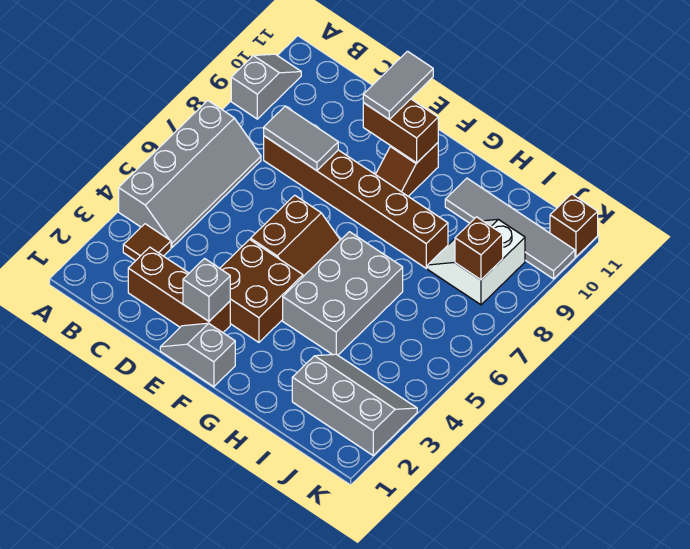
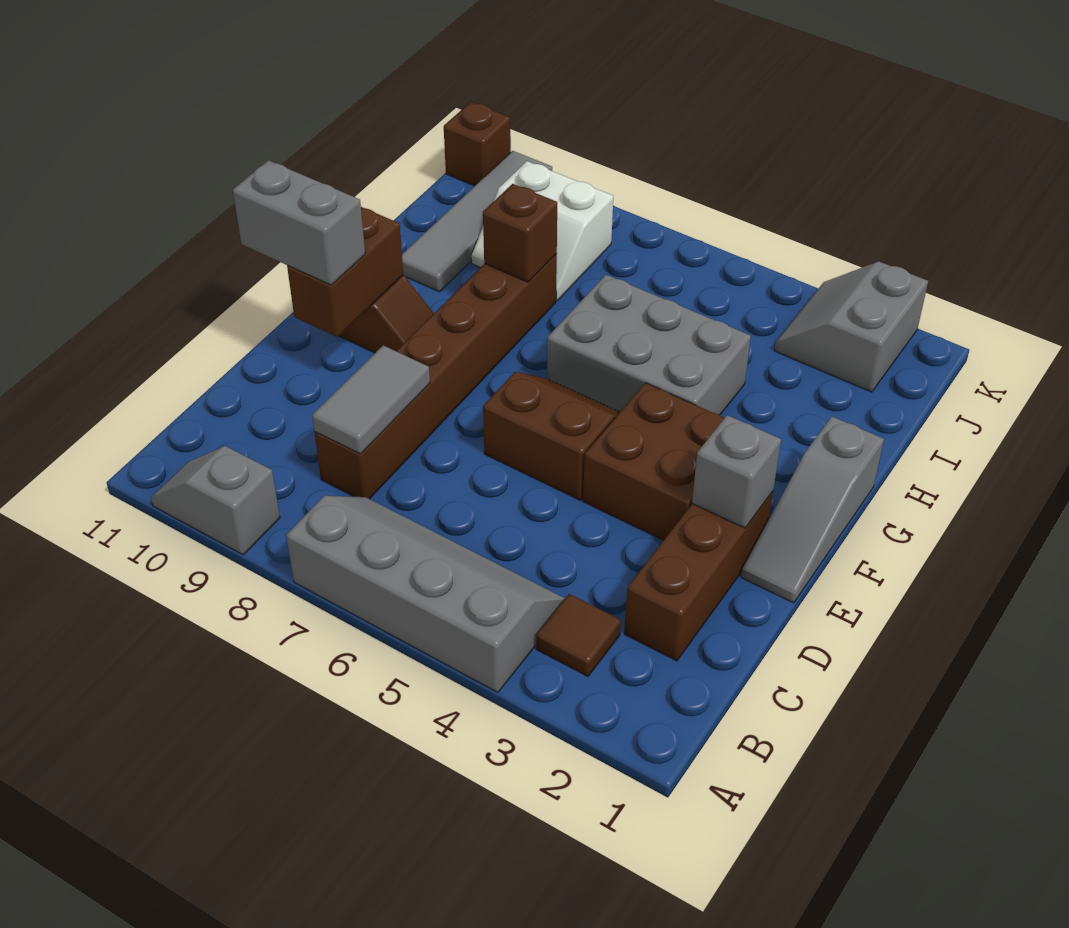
grey 1x2 slope [160,323,235,387] -> grey 1x3 slope [741,417,884,603]
grey 1x2 tile [363,51,433,120] -> grey 1x2 brick [233,160,365,285]
grey 2x3 slope [292,354,417,455] -> grey 2x2 slope [774,262,928,392]
brown 1x1 brick [455,217,503,280] -> brown 1x1 brick moved to [483,184,557,282]

